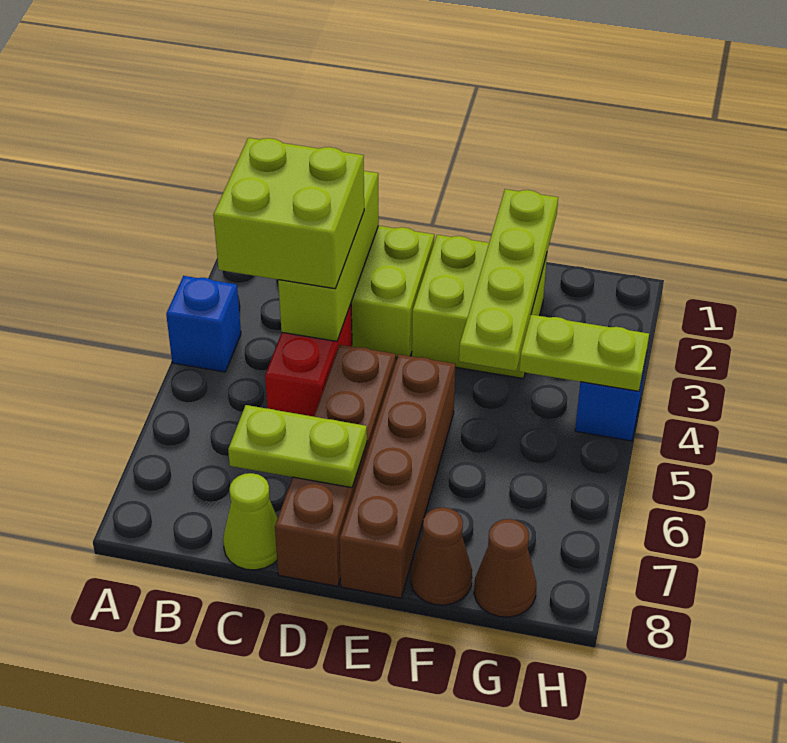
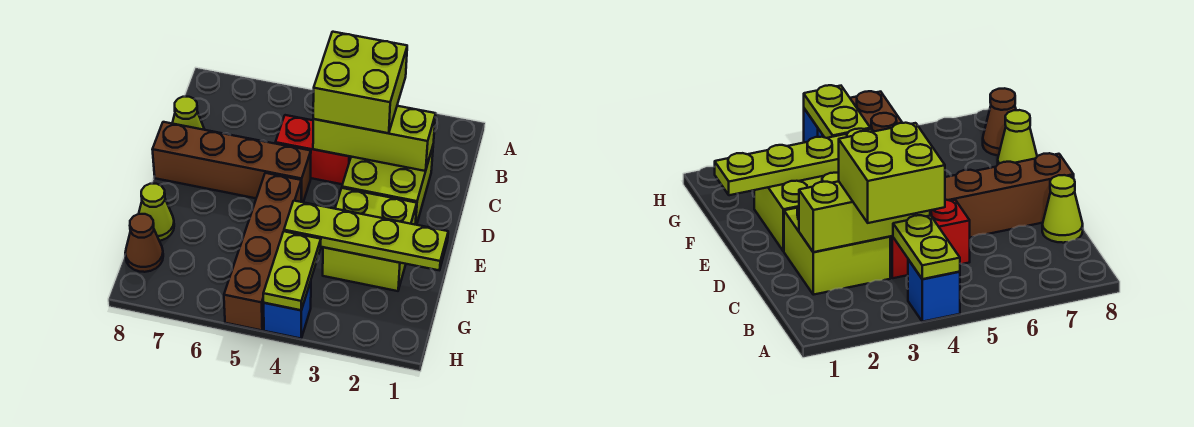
lime 1x2 plate [228,405,367,488] -> lime 1x2 plate moved to [893,215,960,279]
brown 1x4 brick [339,354,455,598] -> brown 1x4 brick turned to [224,173,301,330]
brown 1x1 cone [411,507,472,605] -> lime 1x1 cone [139,184,174,241]

